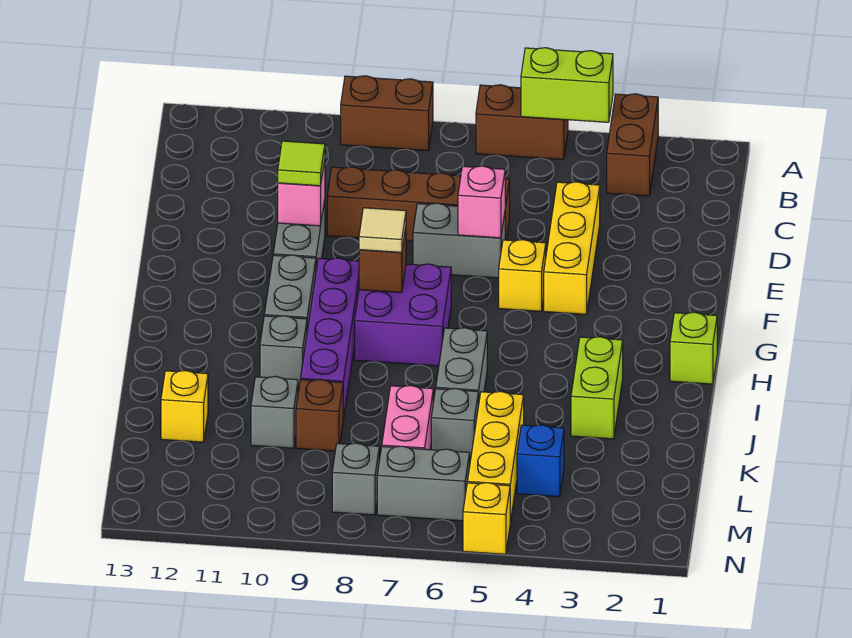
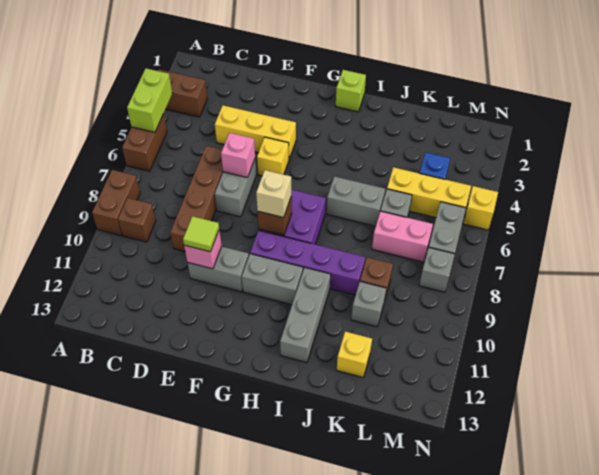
none -> brown 1x1 brick [118,198,156,242]
tan 1x1 tile [359,208,406,252] -> tan 1x1 brick [256,170,291,218]
lime 1x2 brick [571,337,623,439] -> none
grey 1x1 brick [260,316,307,387] -> grey 1x3 brick [280,268,331,363]

